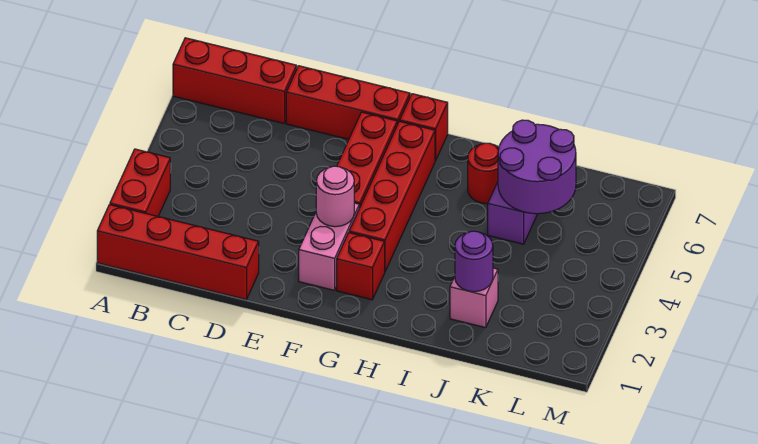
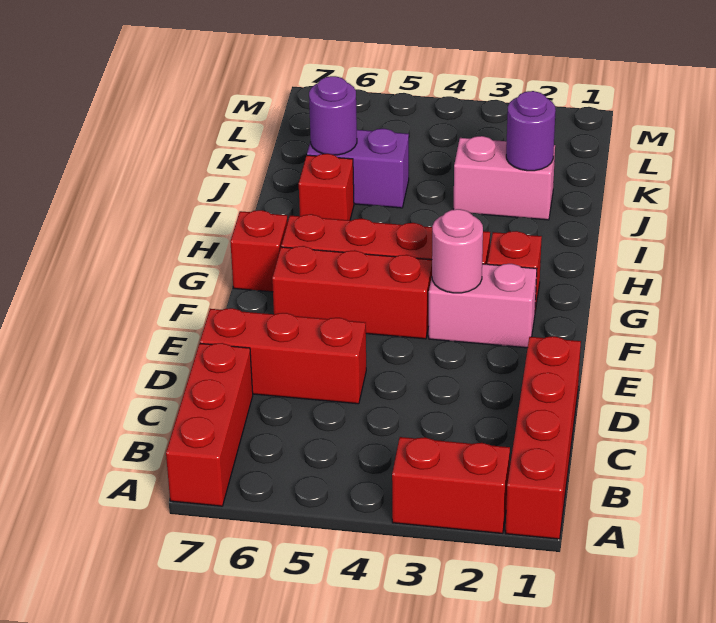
red 1x3 brick [286,66,410,139] -> red 1x3 brick turned to [200,308,366,404]
red 1x1 round brick [468,143,499,204] -> red 1x1 brick [299,154,354,220]
pink 1x1 brick [450,268,498,328] -> pink 1x2 brick [453,136,555,220]
purple 2x2 round brick [498,120,576,214] -> purple 1x1 round brick [309,76,357,155]

